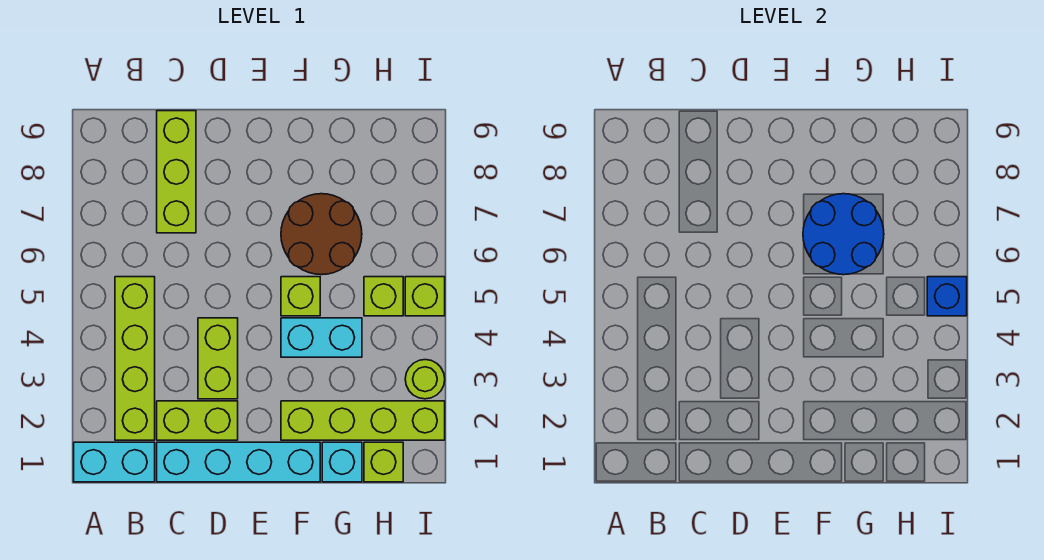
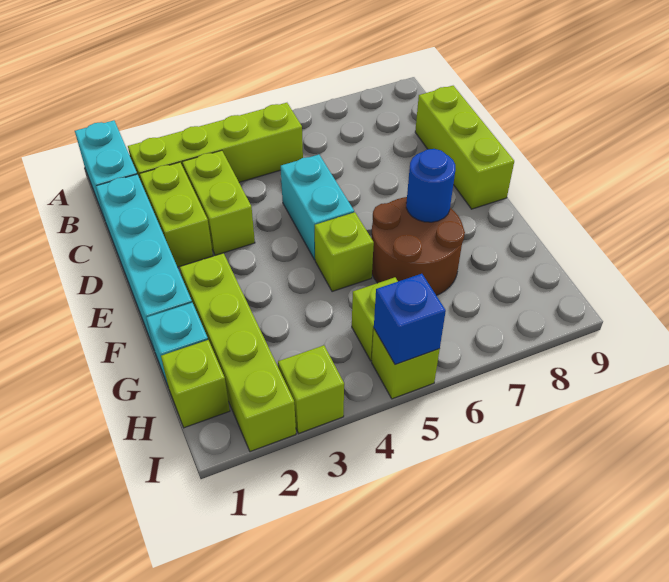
lime 1x3 brick [157,111,196,233] -> lime 1x3 brick turned to [415,86,514,209]
lime 1x2 brick [198,318,238,399] -> lime 1x2 brick turned to [183,151,255,255]
cyan 1x2 brick [281,318,362,357] -> cyan 1x2 brick moved to [281,155,354,260]
blue 2x2 round brick [803,194,884,275] -> blue 1x1 round brick [406,149,456,222]
lime 1x1 round brick [405,360,445,399] -> lime 1x1 brick [278,345,344,433]

